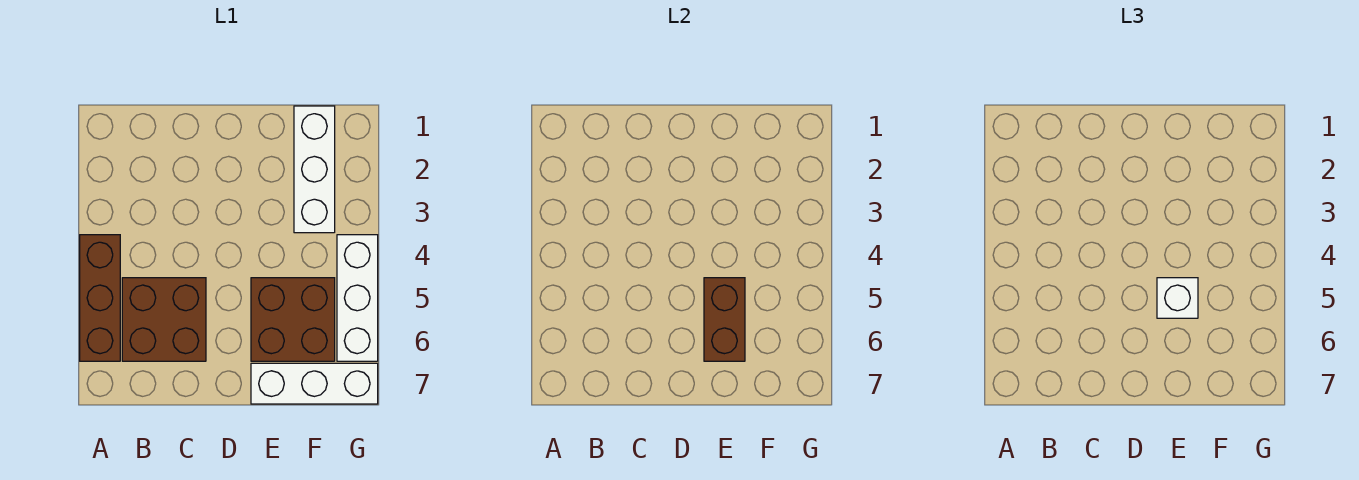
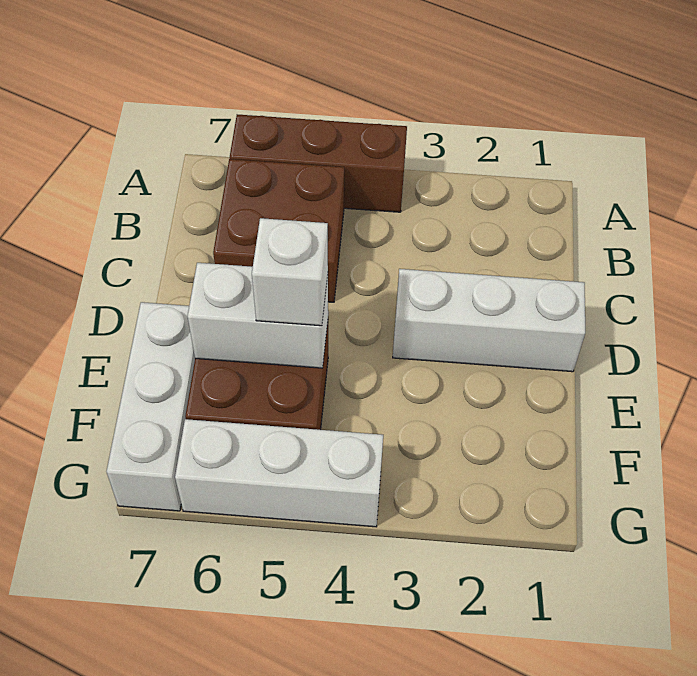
brown 1x2 brick [704,278,745,361] -> white 1x2 brick [188,263,328,368]
white 1x3 brick [294,106,335,233] -> white 1x3 brick moved to [393,269,585,372]

